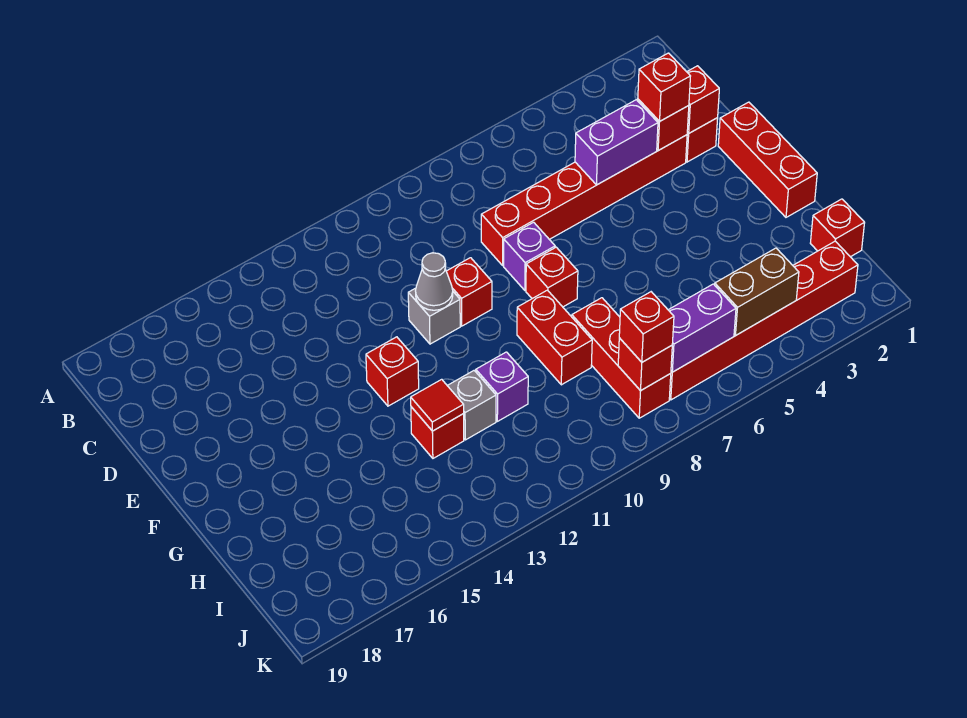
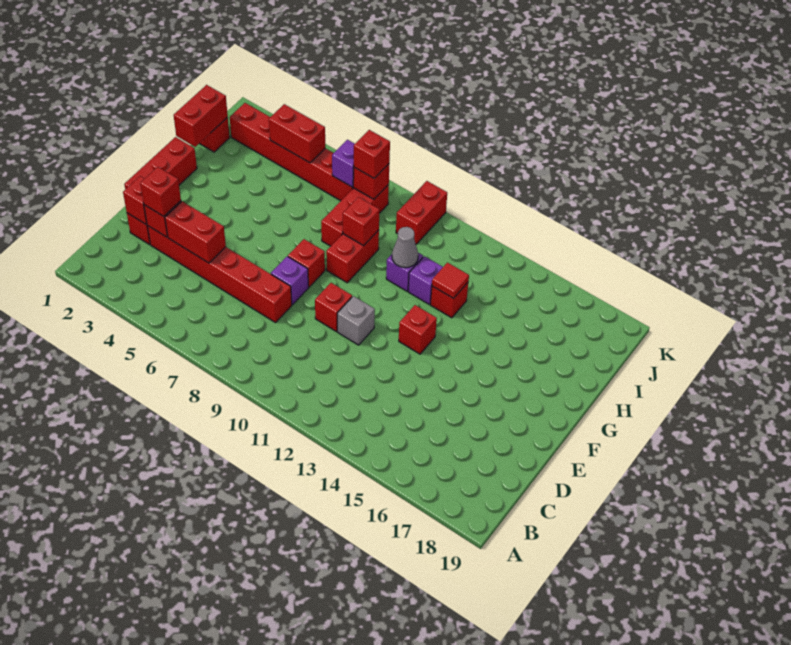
purple 1x2 brick [575,100,658,185] -> red 1x2 brick [165,201,226,263]
grey 1x1 cone [416,253,453,310] -> grey 1x1 cone moved to [392,227,418,268]
none -> red 1x2 brick [174,85,228,147]
none -> red 1x1 brick [343,197,379,246]
grey 1x1 brick [447,371,496,440] -> purple 1x1 brick [408,256,443,304]
brown 1x2 brick [715,248,799,335] -> red 1x2 brick [269,104,325,163]
purple 1x2 brick [669,284,736,372] -> purple 1x1 brick [332,140,354,187]
none -> red 1x2 brick [396,181,447,244]

